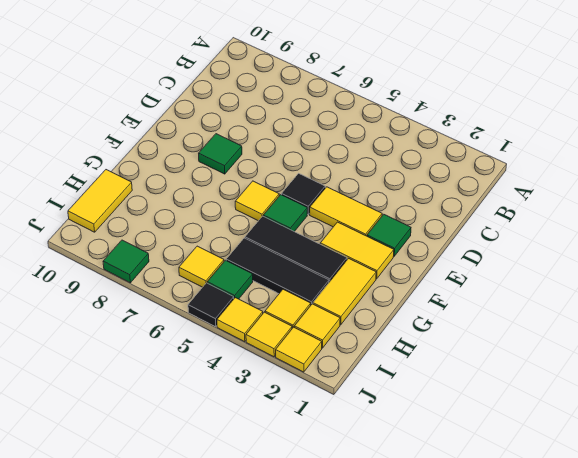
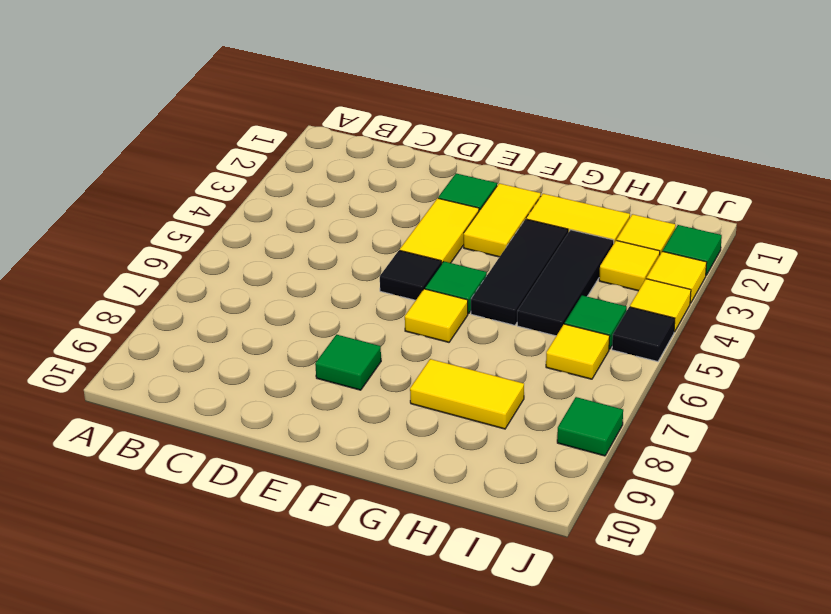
yellow 1x2 tile [68,170,132,232] -> yellow 1x2 tile moved to [410,359,524,429]
yellow 1x1 tile [276,327,322,372] -> green 1x1 tile [663,225,722,275]

